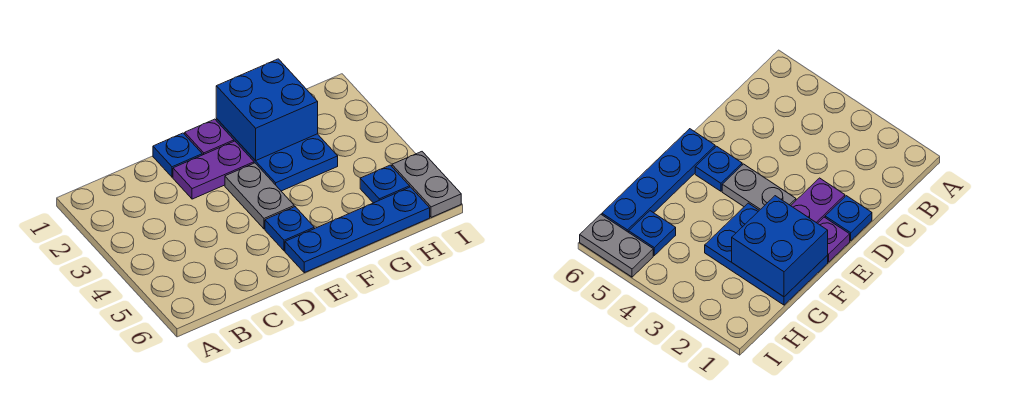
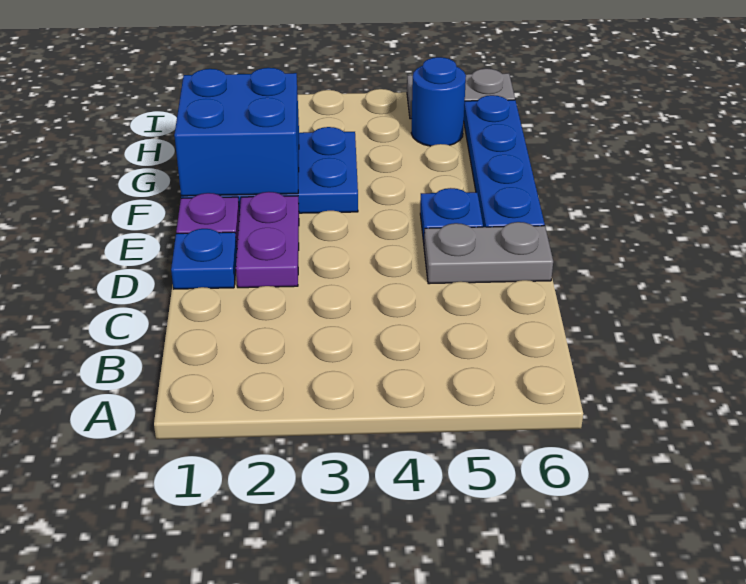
grey 1x2 plate [225,163,294,229] -> grey 1x2 plate moved to [424,222,553,284]
blue 1x1 plate [360,165,410,203] -> blue 1x1 round brick [411,57,466,146]

